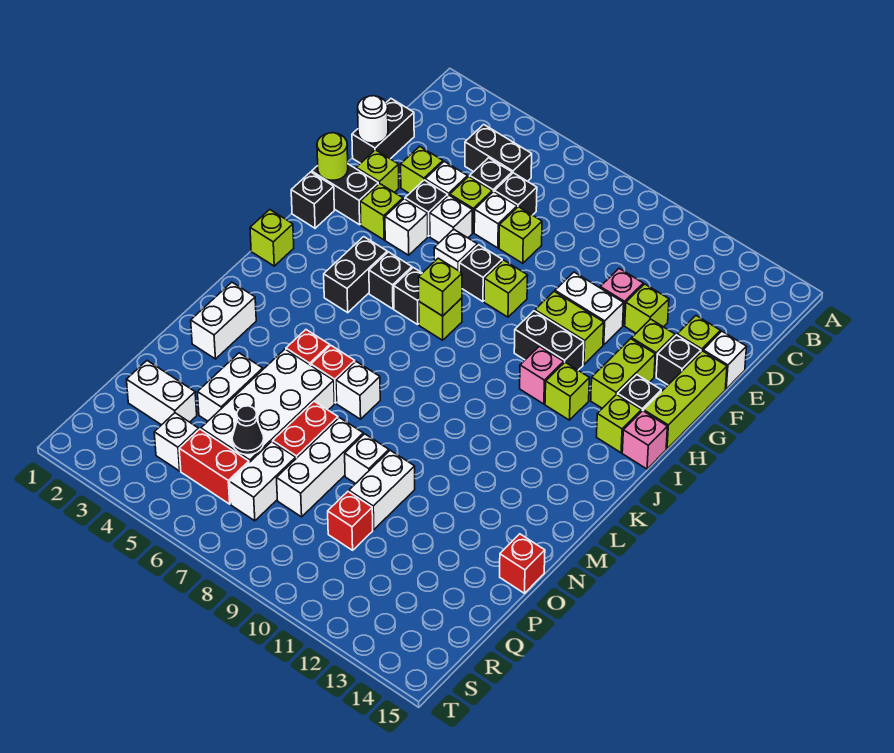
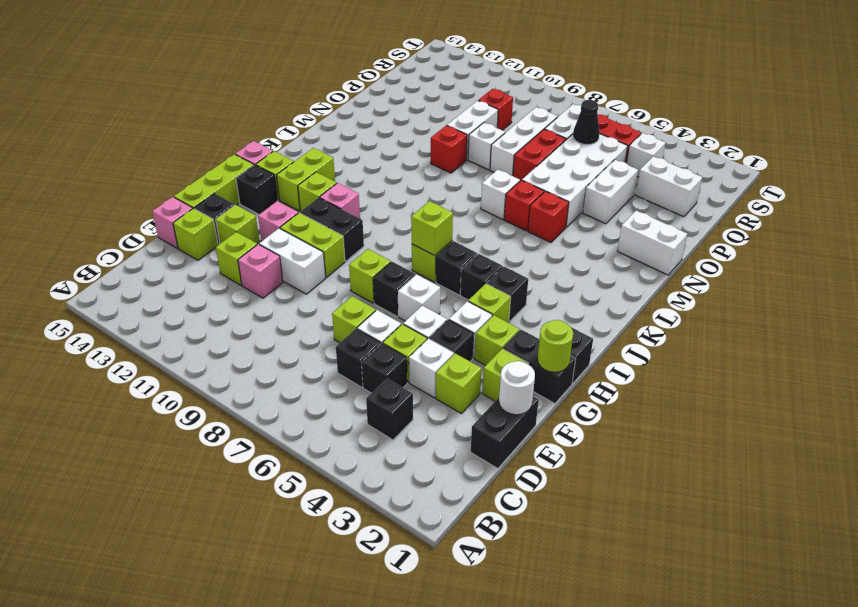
black 1x2 brick [465,125,532,181] -> black 1x1 brick [366,379,413,440]
white 1x1 brick [703,331,747,389] -> pink 1x1 brick [152,197,193,248]
none -> pink 1x1 brick [258,201,298,241]
lime 1x2 brick [591,339,655,408] -> lime 1x2 brick moved to [277,148,335,211]
black 1x2 brick [324,237,387,313] -> black 1x1 brick [487,266,528,322]
lime 1x1 brick [250,210,294,266] -> lime 1x1 brick moved to [468,284,511,323]
white 1x2 brick [191,282,256,359] -> white 1x2 brick turned to [618,211,687,275]
red 1x1 brick [500,534,545,593] -> red 1x1 brick moved to [431,125,467,173]

